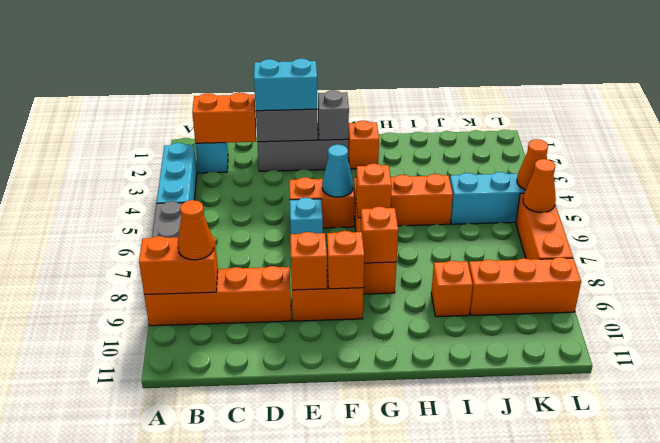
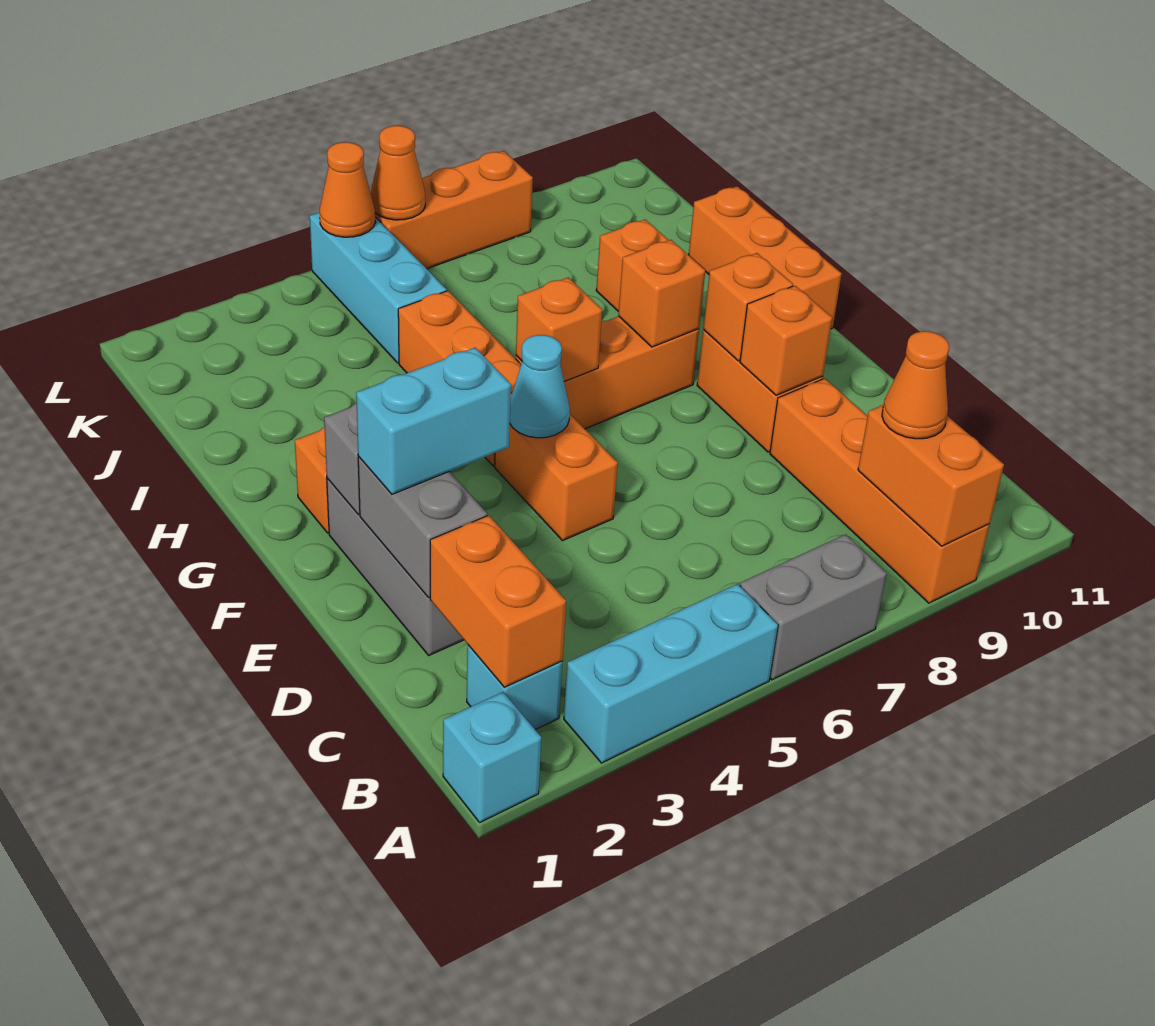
cyan 1x2 brick [254,58,317,111] -> cyan 1x2 brick turned to [356,348,511,494]
cyan 1x1 brick [290,198,323,234] -> cyan 1x1 brick moved to [443,692,542,822]
orange 1x3 brick [469,257,581,315] -> orange 1x3 brick moved to [689,186,842,329]

